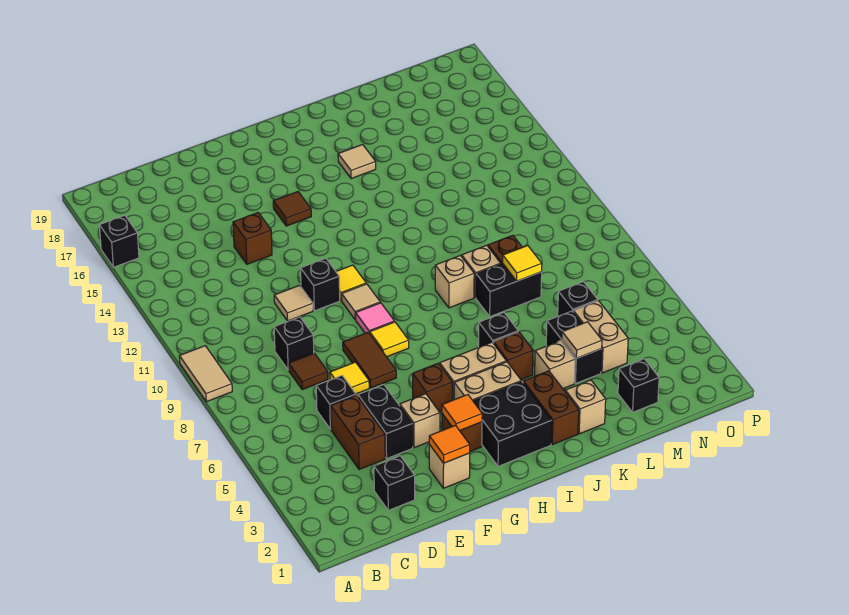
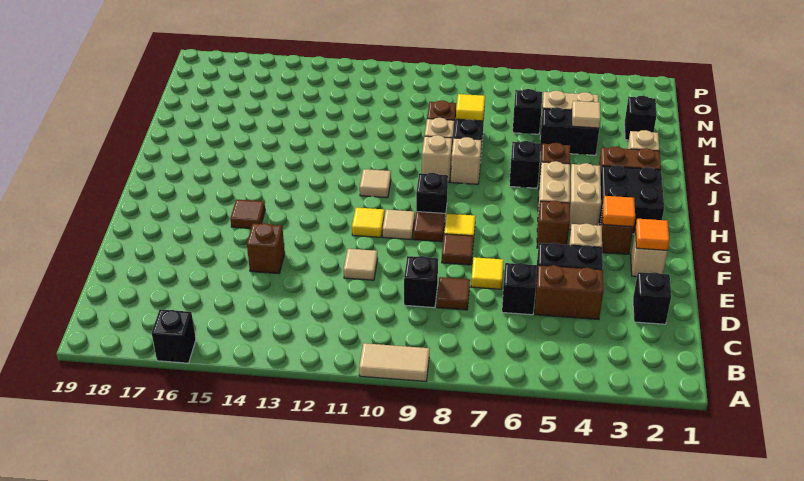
brown 1x2 tile [343,333,396,388] -> brown 1x1 tile [442,234,474,265]
black 1x1 brick [301,258,340,311] -> black 1x1 brick moved to [416,173,448,216]
pink 1x1 tile [356,303,394,334] -> brown 1x1 tile [413,212,445,242]
tan 1x1 tile [338,145,376,179] -> tan 1x1 tile moved to [360,169,391,198]
tan 1x1 brick [535,341,575,388] -> tan 1x1 brick moved to [451,137,482,184]

